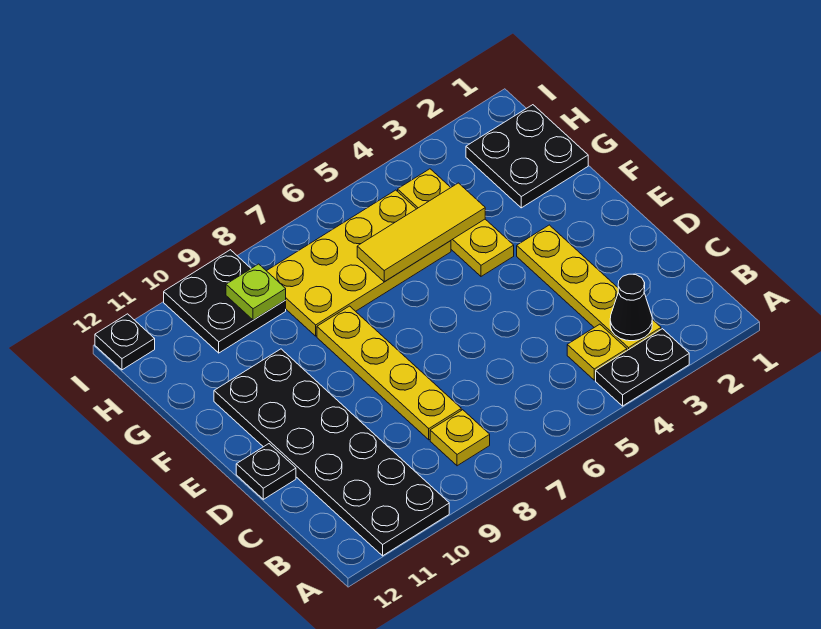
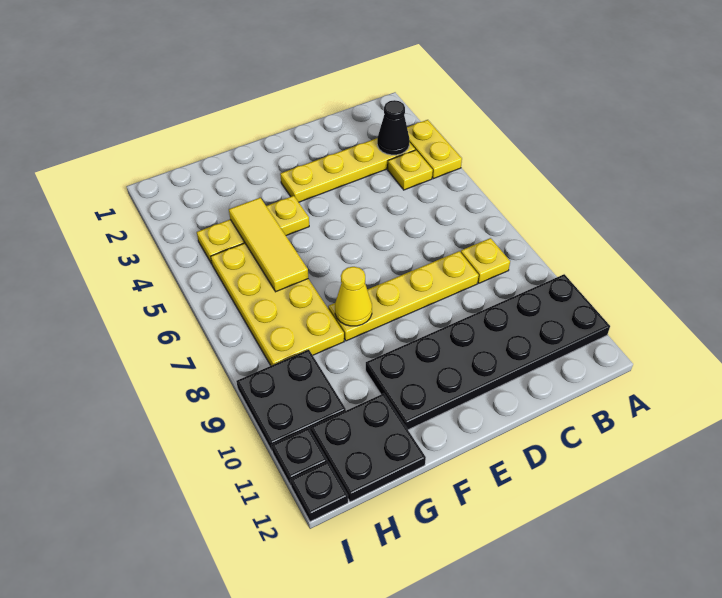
black 1x2 plate [596,329,689,406] -> yellow 1x2 plate [407,120,462,179]
black 1x1 plate [236,444,296,499] -> black 1x1 plate moved to [271,428,327,486]
none -> yellow 1x1 cone [335,267,372,326]
black 2x2 plate [466,105,588,208] -> black 2x2 plate moved to [311,393,426,502]
lime 1x1 plate [226,264,286,320] -> none

